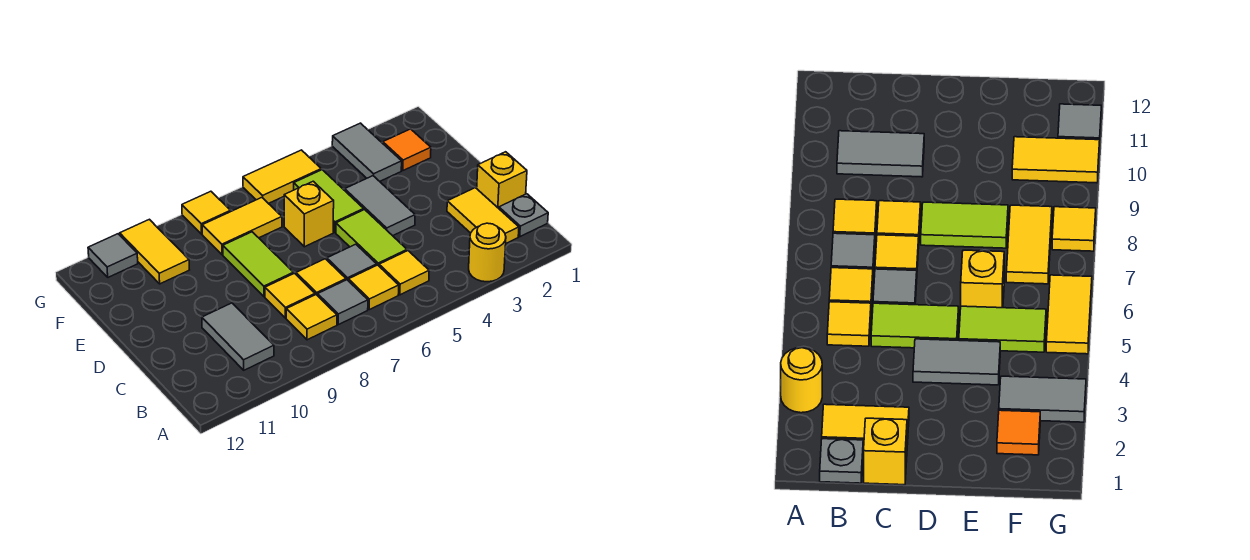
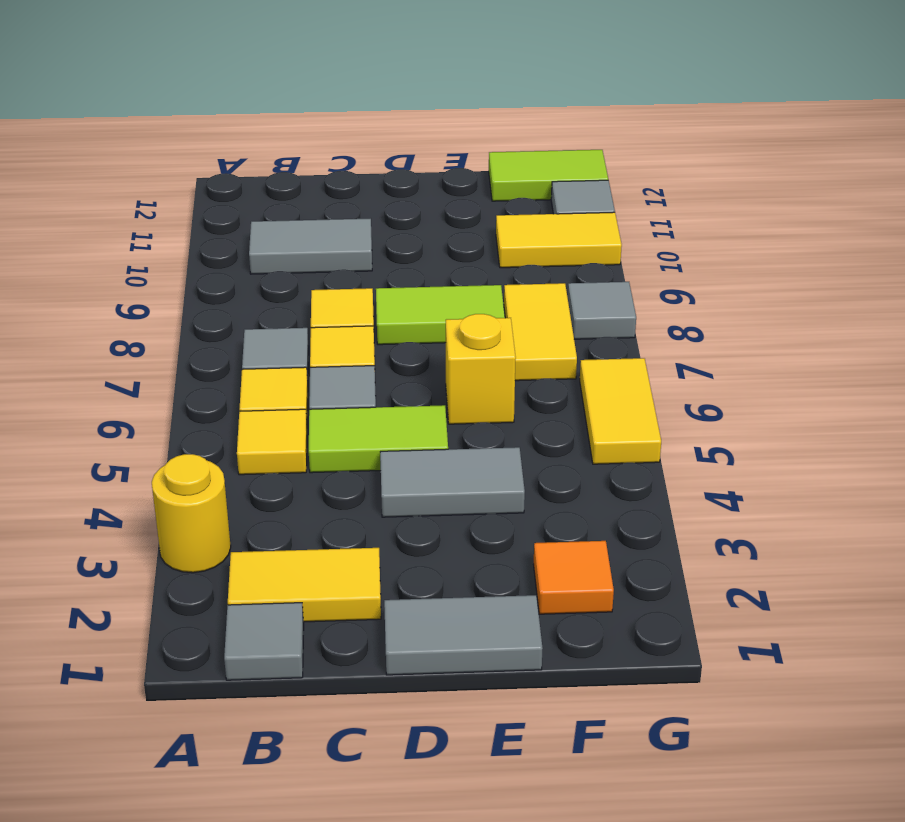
grey 1x1 plate [499,194,548,237] -> grey 1x1 tile [224,603,304,680]
yellow 1x1 tile [286,295,337,340] -> none
yellow 1x1 brick [477,152,527,208] -> none
lime 1x2 tile [294,170,364,232] -> lime 1x2 tile moved to [489,150,608,201]
grey 1x2 tile [332,123,402,181] -> grey 1x2 tile moved to [384,595,543,675]
yellow 1x1 tile [182,191,231,234] -> grey 1x1 tile [568,282,636,339]

